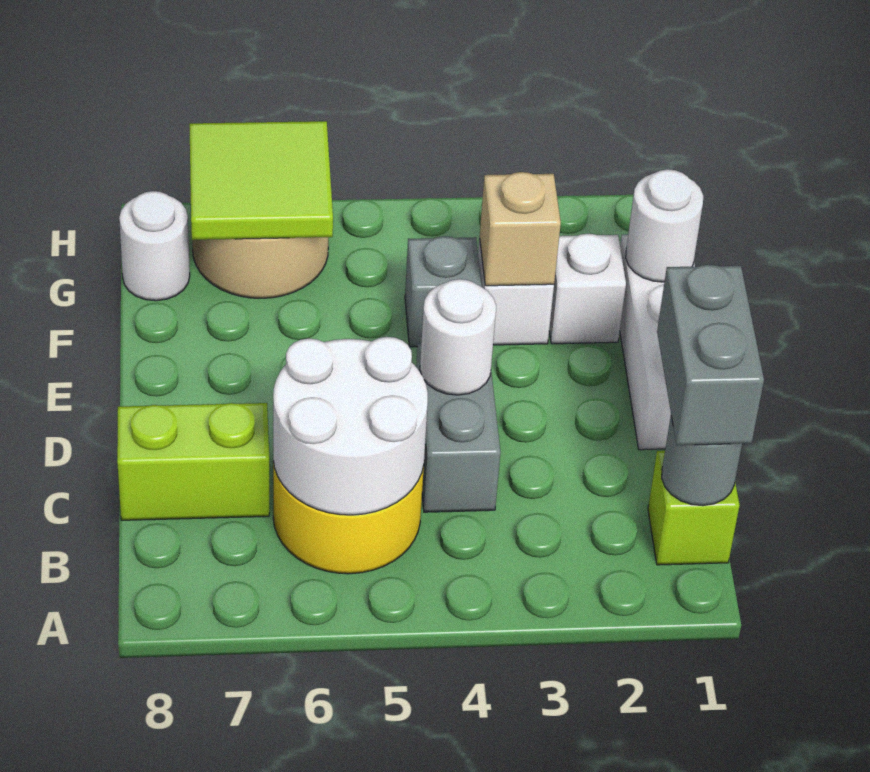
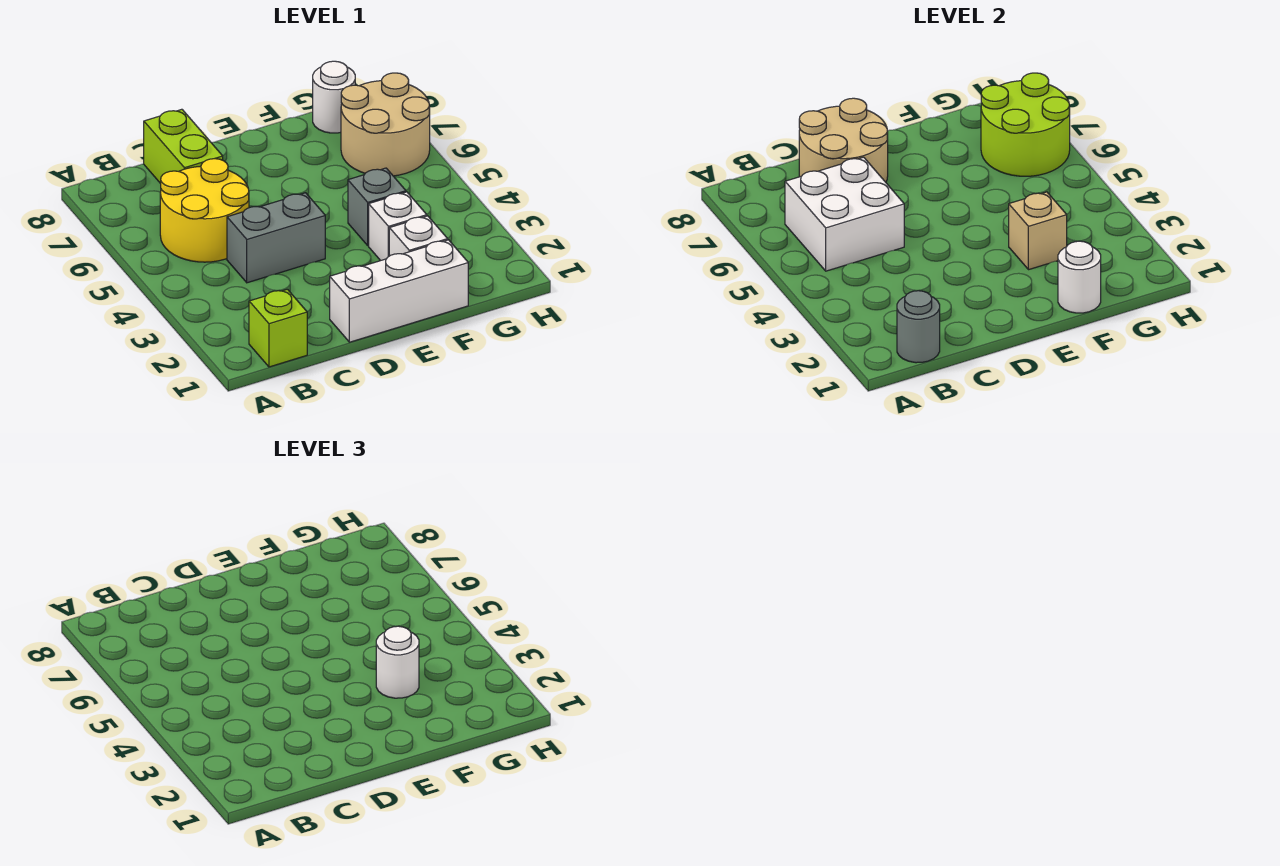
grey 1x2 brick [657,265,764,445] -> none
white 2x2 round brick [273,337,428,515] -> white 2x2 brick [785,157,904,271]
none -> tan 2x2 round brick [799,98,888,182]
white 1x1 round brick [420,279,496,395] -> white 1x1 round brick moved to [376,626,419,698]
lime 2x2 tile [189,121,333,240] -> lime 2x2 round brick [981,73,1070,176]

